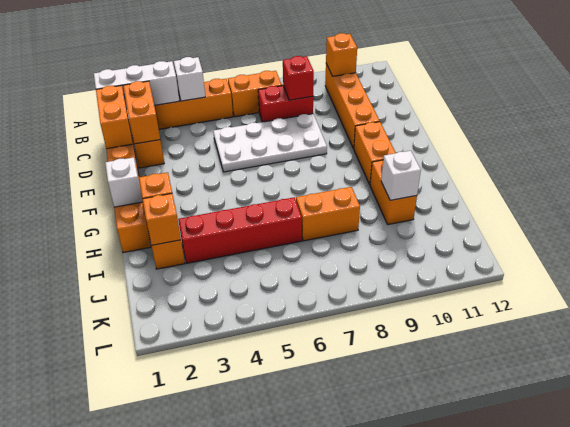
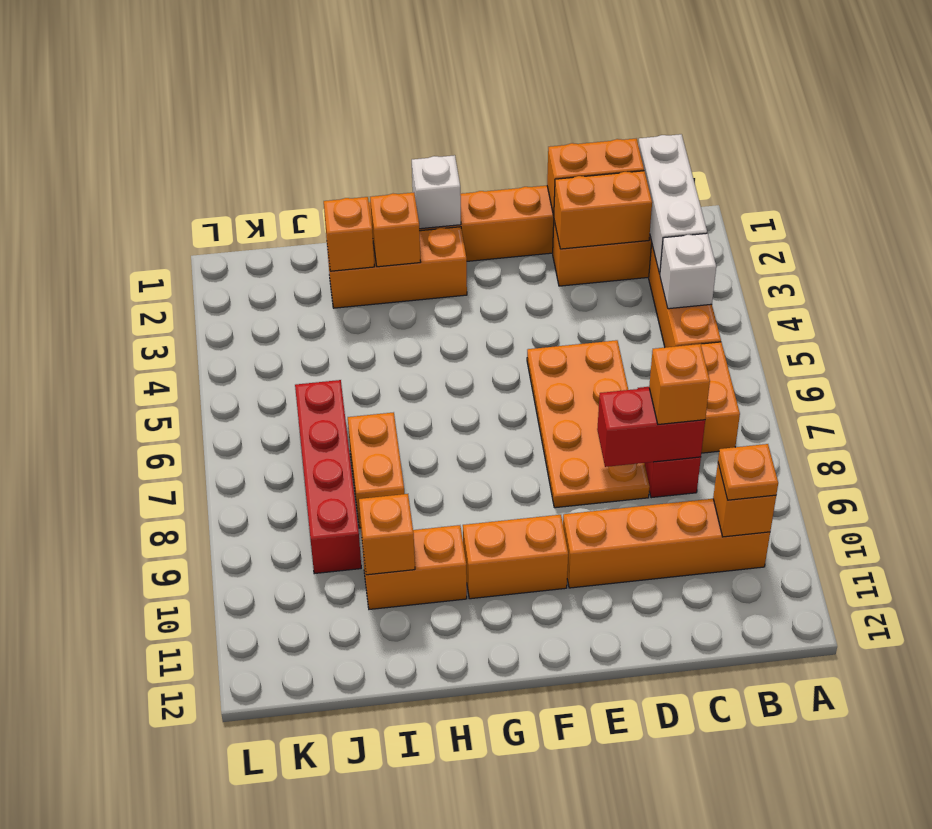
none -> orange 1x1 plate [718,444,778,500]
red 1x1 brick [283,56,314,100] -> red 1x2 brick [597,388,705,467]
none -> orange 1x1 brick [649,344,710,424]
white 2x4 plate [213,114,327,172] -> orange 2x4 plate [527,340,650,508]
red 1x4 brick [178,197,302,263] -> red 1x4 brick moved to [295,380,361,574]
white 1x1 brick [381,151,421,200] -> orange 1x1 brick [359,494,415,575]

